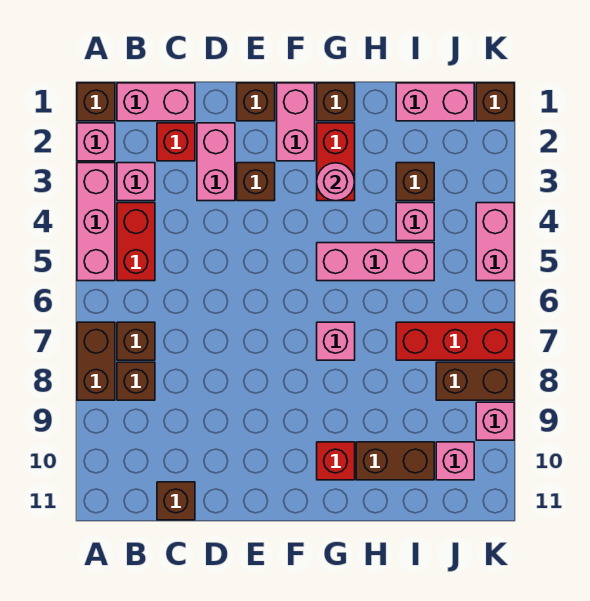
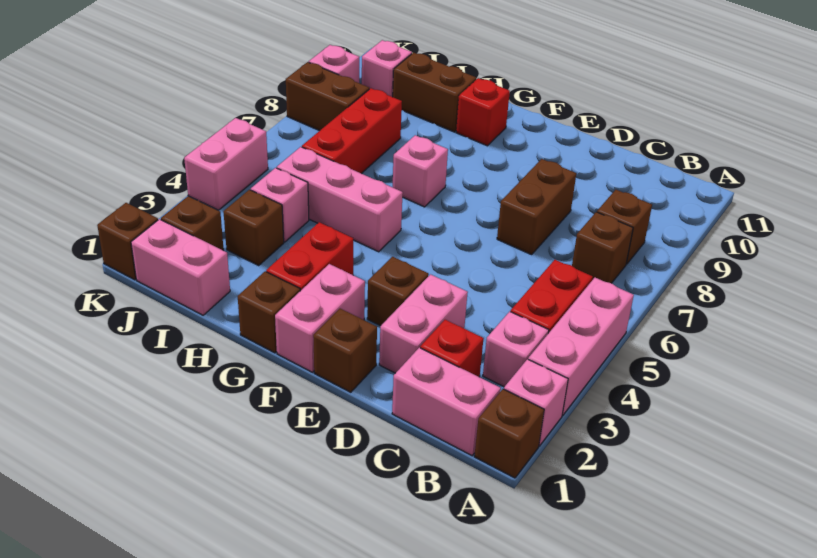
brown 1x2 brick [77,322,115,400] -> brown 1x2 brick moved to [497,159,576,255]
brown 1x1 brick [157,482,195,520] -> brown 1x1 brick moved to [161,196,224,250]
pink 1x1 round brick [317,163,355,201] -> none
red 1x3 brick [396,322,514,360] -> red 1x3 brick turned to [302,88,402,174]

